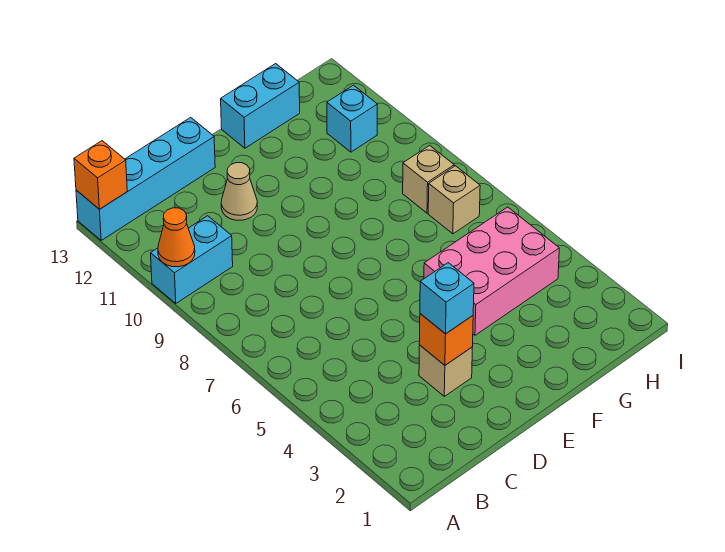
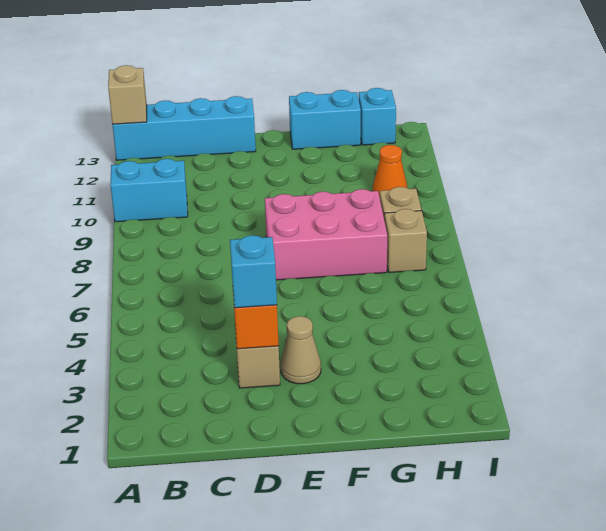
orange 1x1 cone [158,208,195,267] -> orange 1x1 cone moved to [373,145,407,198]
orange 1x1 brick [74,141,127,209] -> tan 1x1 brick [108,65,147,124]
tan 1x1 cone [221,163,257,220] -> tan 1x1 cone moved to [281,316,321,384]
pink 2x3 brick [424,207,559,335] -> pink 2x3 brick moved to [265,189,387,280]
cyan 1x1 brick [327,85,377,152] -> cyan 1x1 brick moved to [359,88,396,145]

